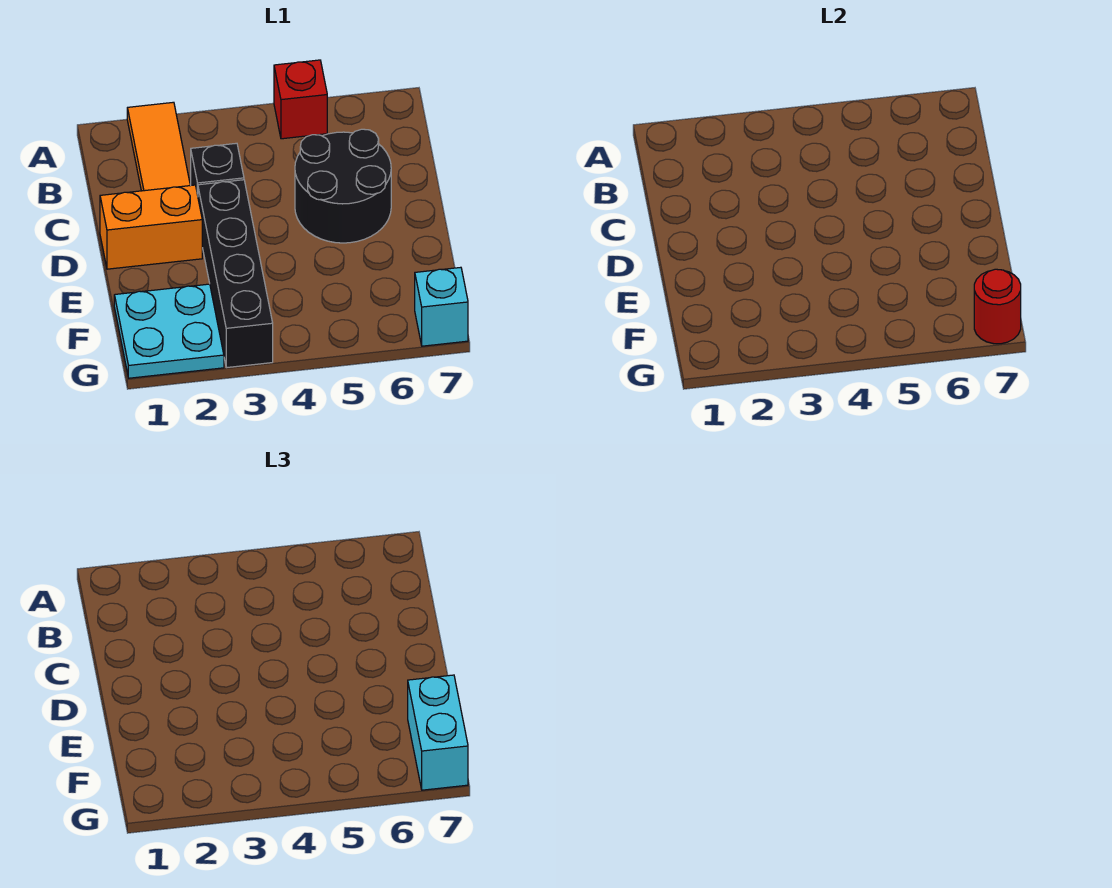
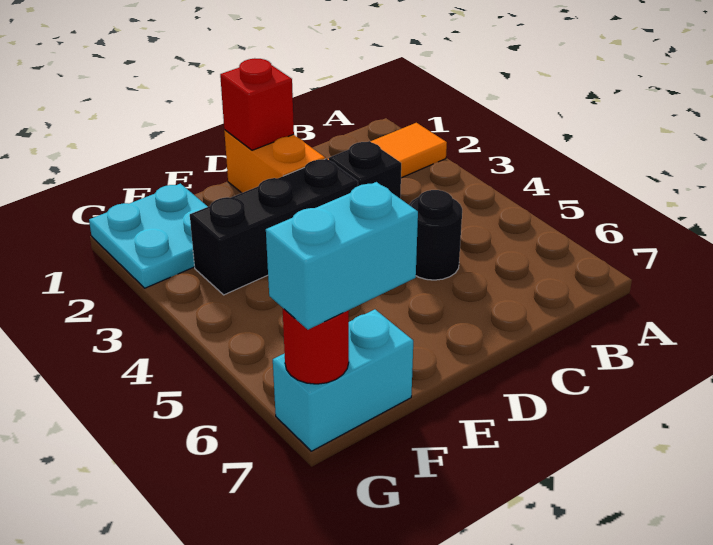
red 1x1 brick [274,60,327,139] -> red 1x1 brick moved to [220,58,294,150]
black 2x2 round brick [295,129,391,243] -> black 1x1 round brick [409,190,462,280]
black 1x4 brick [198,180,273,368] -> black 1x3 brick [190,159,358,295]
cyan 1x1 brick [415,267,468,346] -> cyan 1x2 brick [273,309,413,451]

